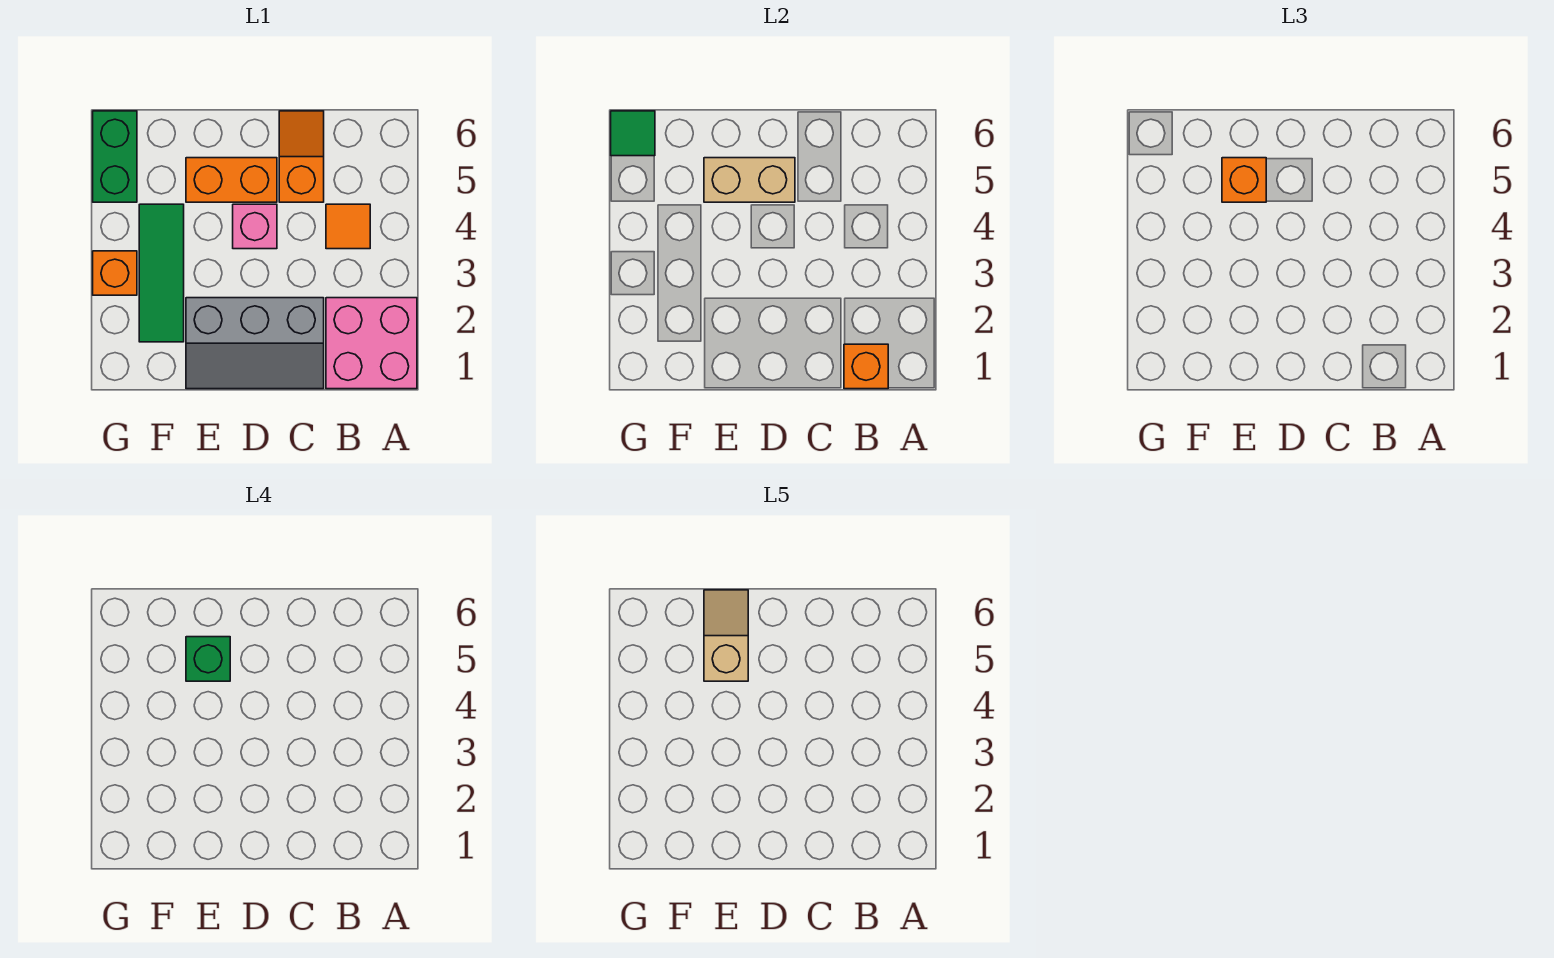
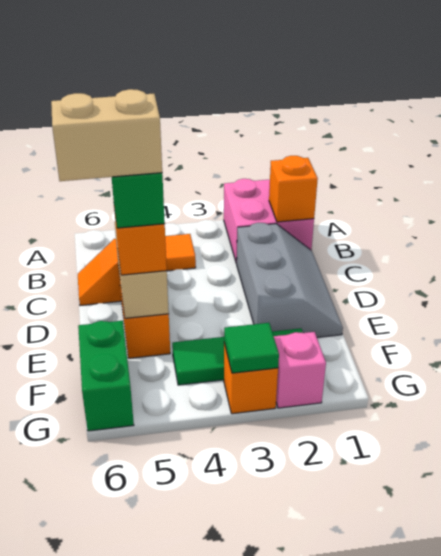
pink 1x1 brick [233,204,277,249] -> pink 1x1 brick moved to [274,332,326,408]
tan 1x2 slope [704,590,748,681] -> tan 1x2 brick [51,89,162,181]
green 1x2 brick [93,111,137,202] -> green 1x2 brick turned to [78,321,134,431]
green 1x1 tile [611,111,655,156] -> green 1x1 tile moved to [224,323,279,373]

